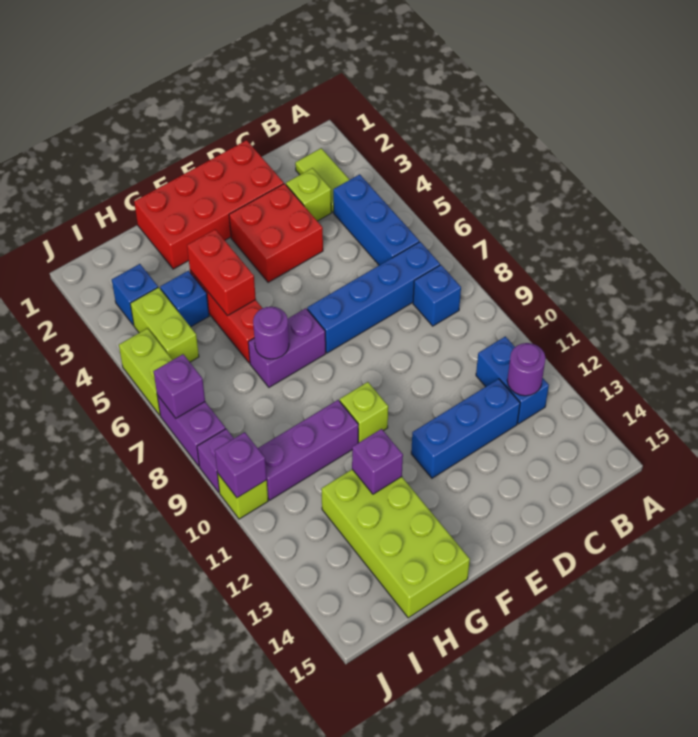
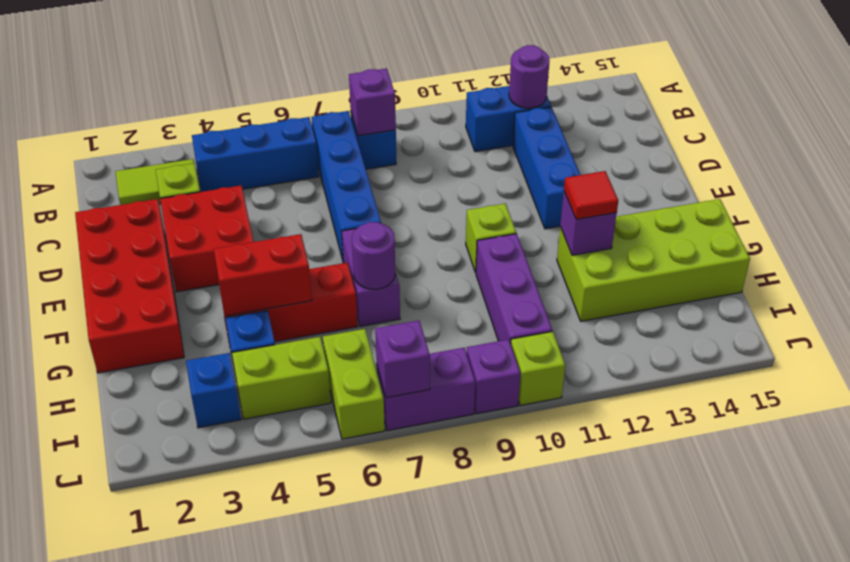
none -> red 1x1 tile [564,171,618,219]
lime 1x2 brick [119,328,172,415] -> lime 1x2 brick turned to [323,329,385,439]
purple 1x1 brick [215,432,267,498] -> purple 1x1 brick moved to [349,68,396,136]

